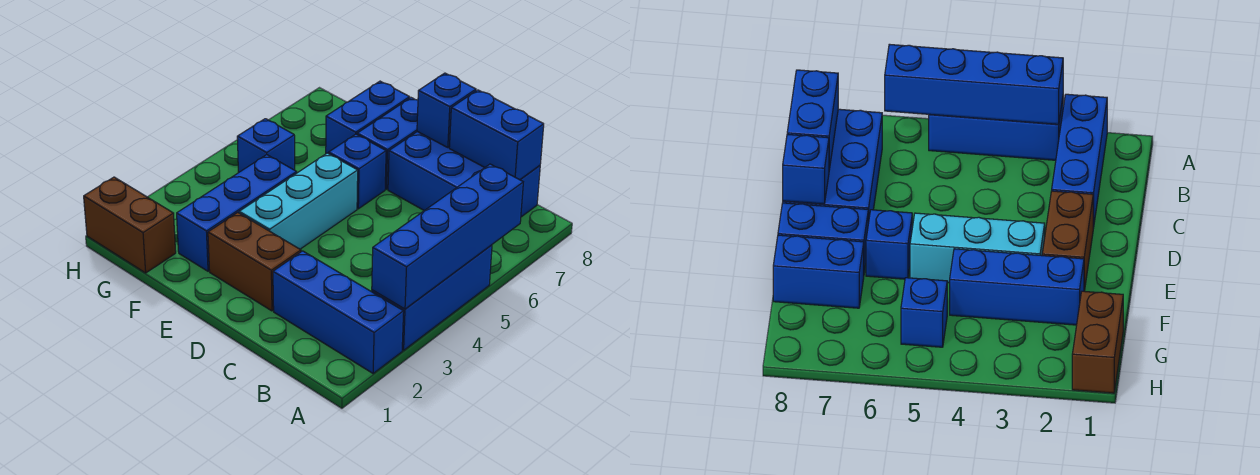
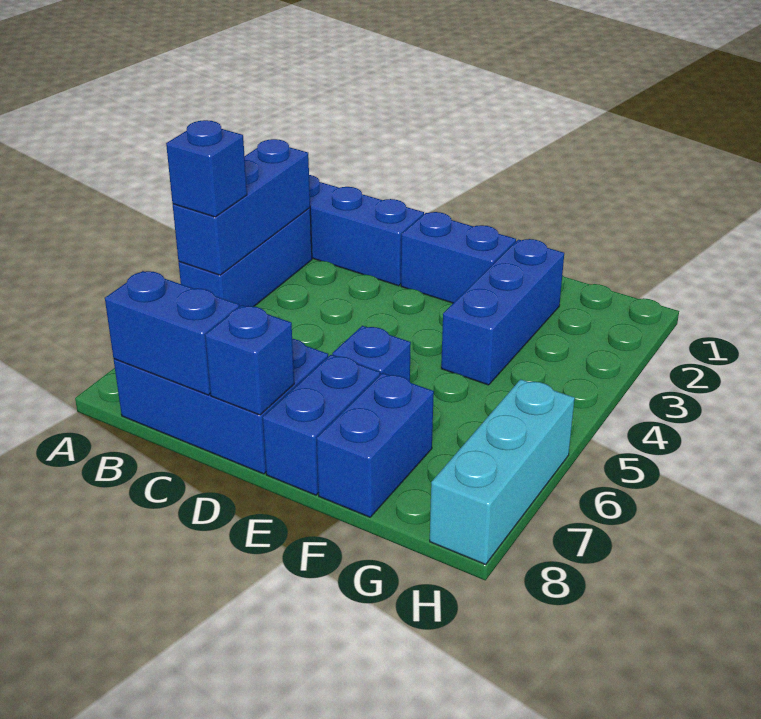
blue 1x4 brick [372,164,523,309] -> blue 1x3 brick [173,139,310,275]
brown 1x2 brick [208,212,301,311] -> blue 1x2 brick [401,212,516,303]
cyan 1x3 brick [239,153,358,249] -> cyan 1x3 brick moved to [430,379,575,564]
brown 1x2 brick [84,177,176,273] -> none
blue 1x1 brick [237,119,295,173] -> blue 1x1 brick moved to [166,120,247,217]

